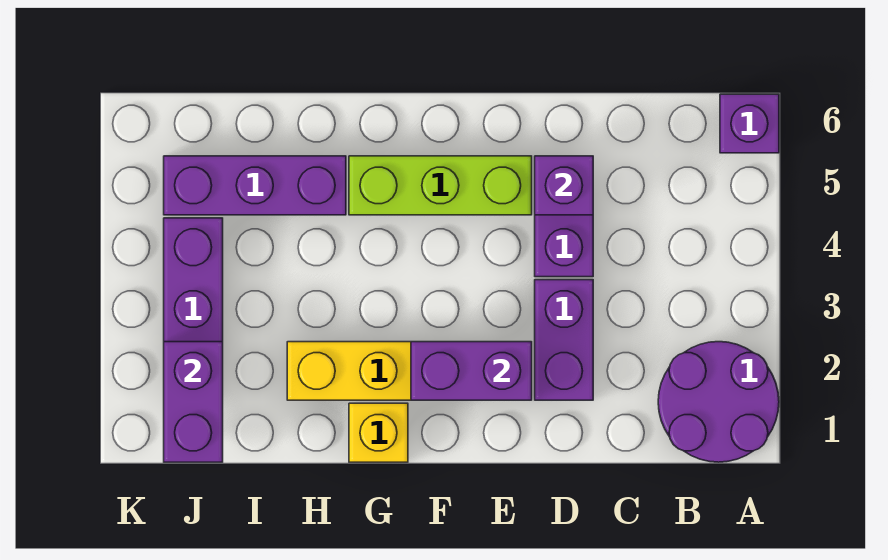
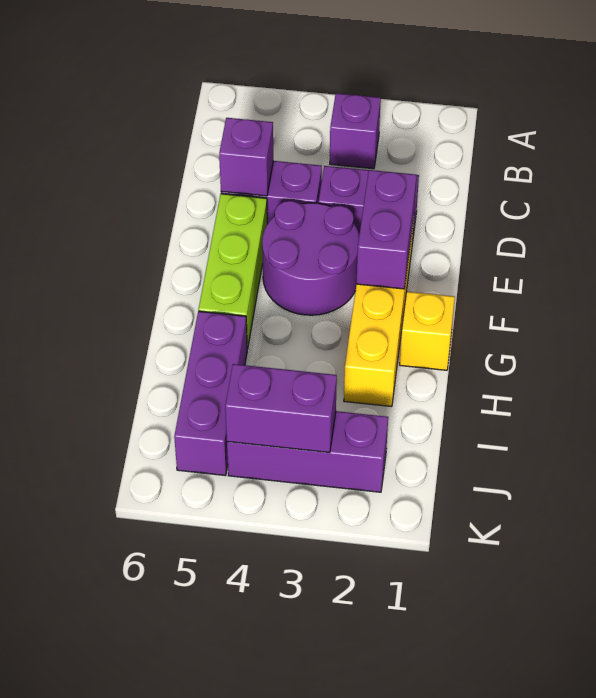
purple 2x2 round brick [658,342,779,462] -> purple 2x2 round brick moved to [262,201,359,315]
purple 1x1 brick [720,94,779,153] -> purple 1x1 brick moved to [330,93,381,169]
purple 1x2 brick [164,342,223,462] -> purple 1x2 brick moved to [225,364,337,453]

